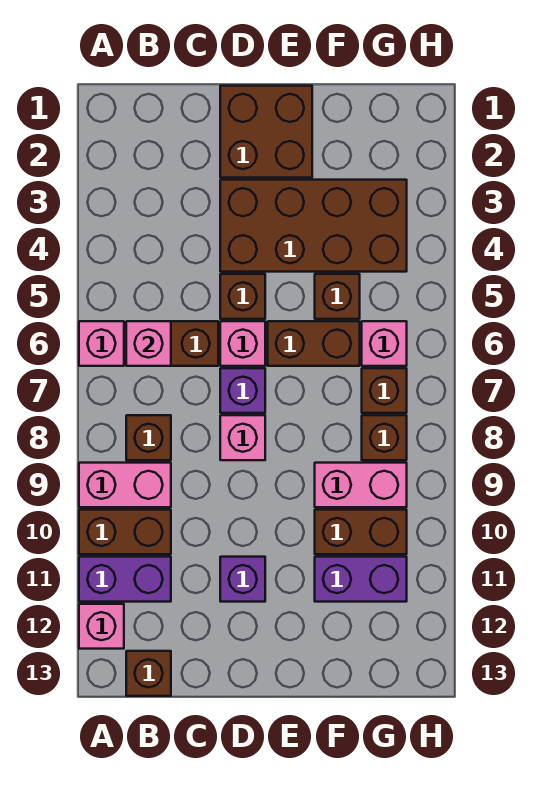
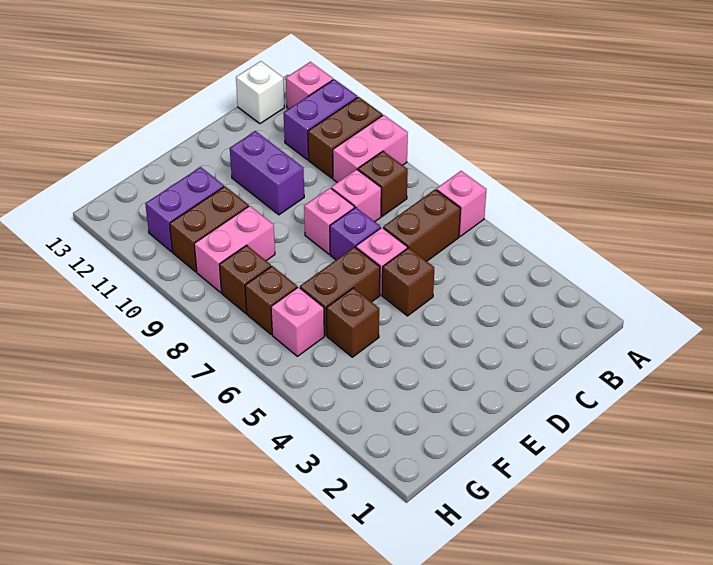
pink 1x1 brick [126,321,171,366] -> pink 1x1 brick moved to [331,169,381,222]
brown 1x1 brick [126,651,171,696] -> white 1x1 brick [236,61,284,124]
brown 2x2 brick [220,86,312,178] -> none
brown 2x4 brick [220,180,407,272] -> none
purple 1x1 brick [220,557,265,602] -> purple 1x2 brick [230,131,304,215]

